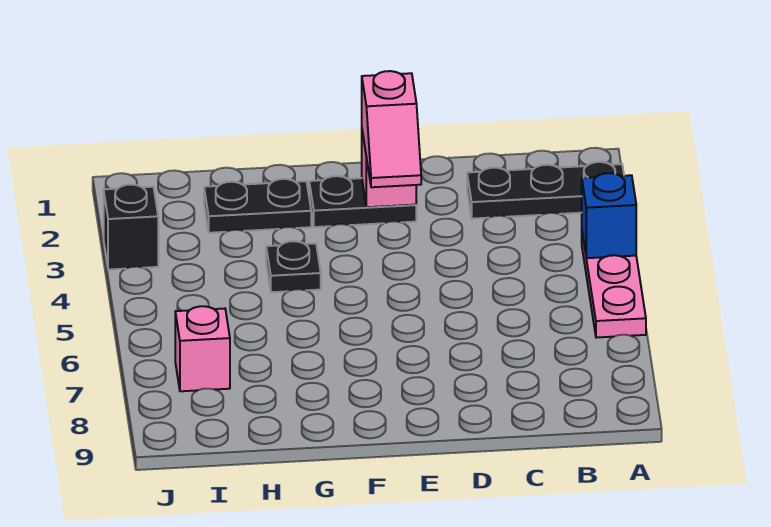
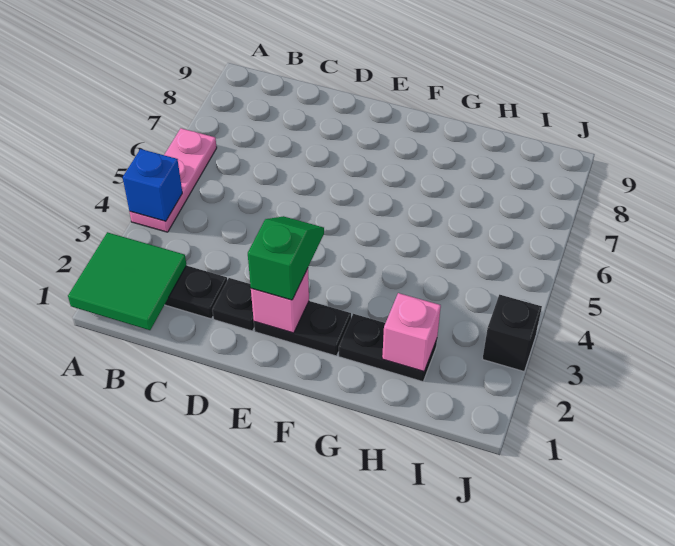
none -> green 2x2 tile [68,232,187,330]
pink 1x2 slope [362,71,421,187] -> green 1x2 slope [248,216,324,300]
black 1x1 plate [266,241,321,292] -> black 1x1 plate moved to [212,278,254,331]
pink 1x1 brick [175,306,230,391] -> pink 1x1 brick moved to [382,293,441,371]

